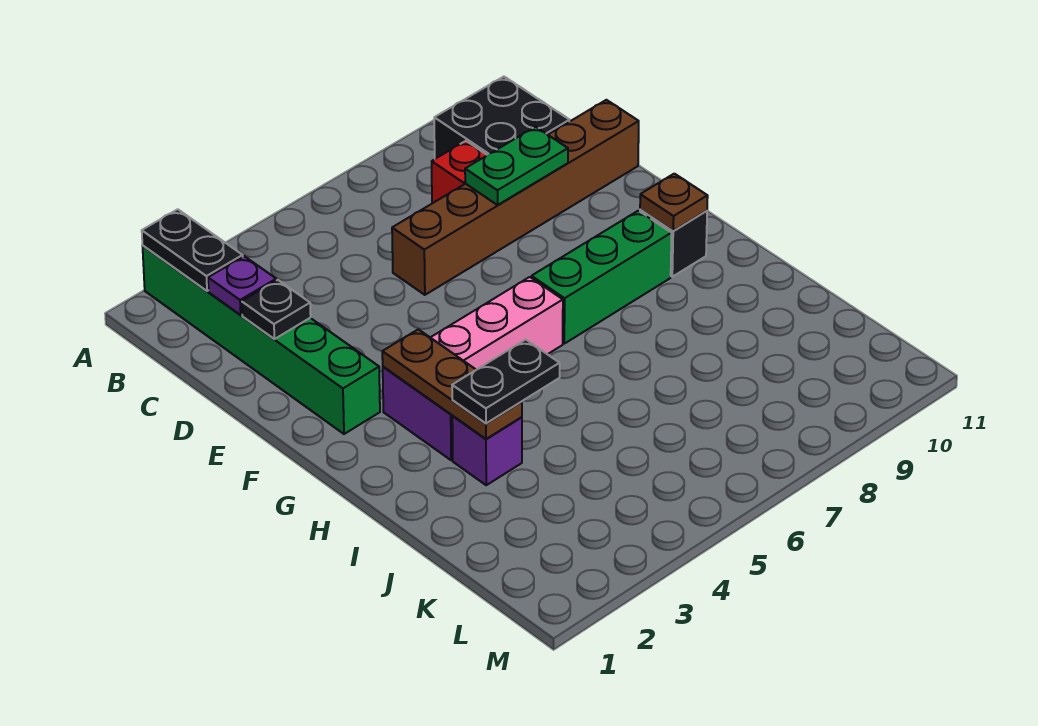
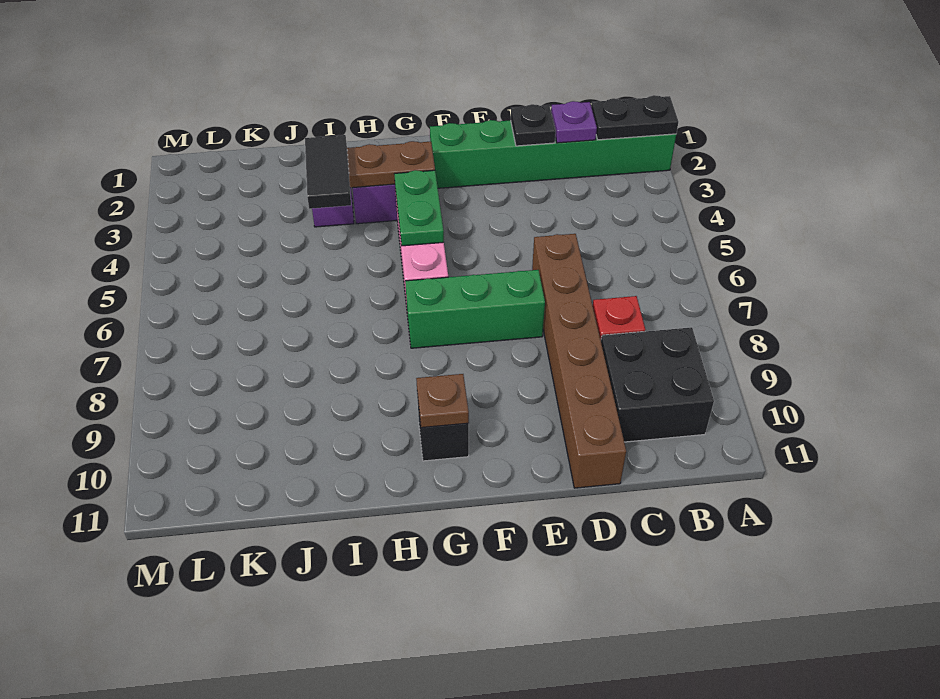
green 1x2 plate [465,127,568,205] -> green 1x2 plate moved to [394,170,444,246]
green 1x3 brick [532,211,672,344] -> green 1x3 brick turned to [405,270,545,348]
black 1x2 plate [452,340,560,423] -> black 1x2 tile [305,135,351,209]

